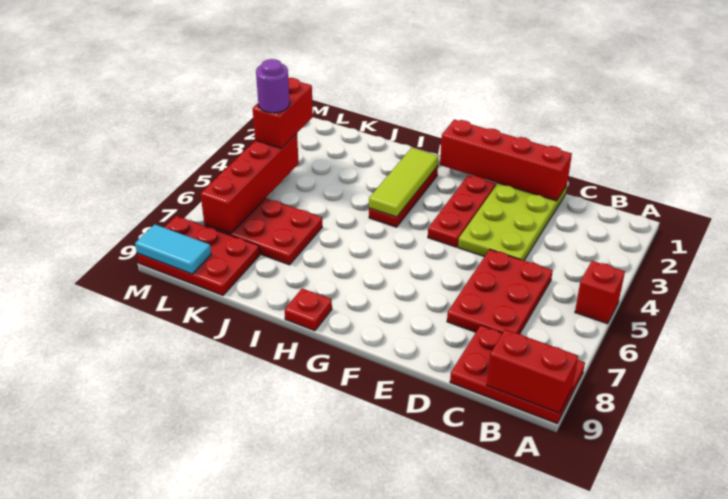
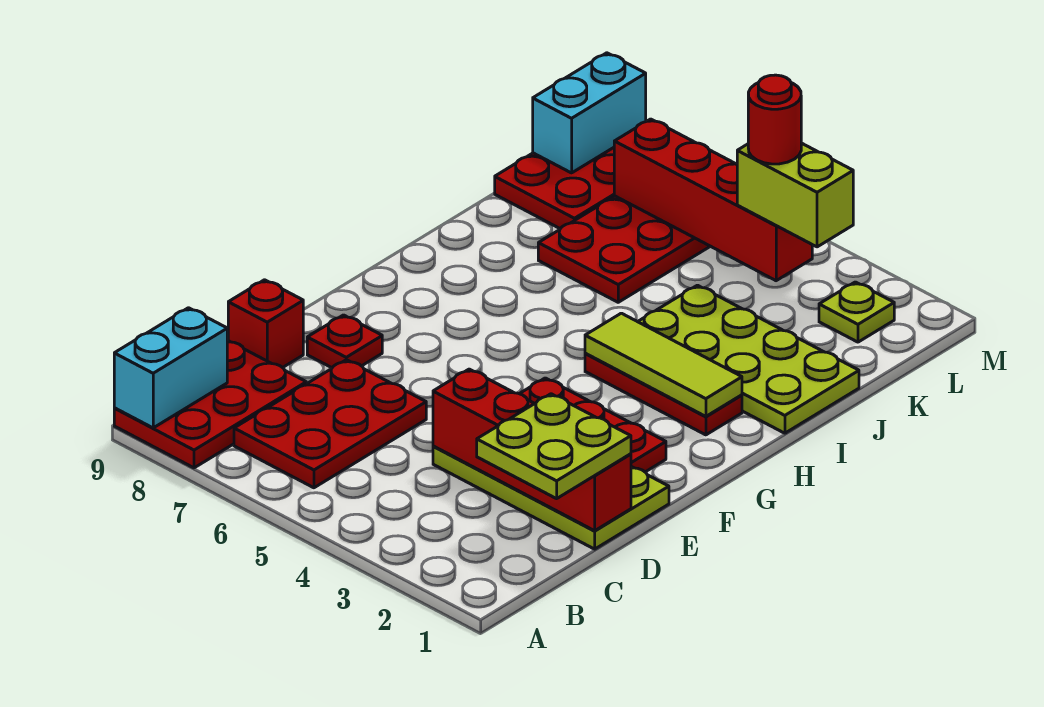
red 1x1 brick [575,261,625,324] -> red 1x1 brick moved to [228,280,303,368]
red 1x2 brick [487,330,578,413] -> cyan 1x2 brick [114,308,227,428]
none -> lime 2x2 plate [477,394,631,499]
red 2x3 plate [447,249,553,334] -> red 2x3 plate turned to [234,360,426,488]
red 1x4 brick [440,120,572,201] -> red 1x4 brick turned to [433,369,631,531]
red 1x1 plate [285,289,332,331] -> red 1x1 plate moved to [307,315,382,368]
none -> lime 2x4 plate [638,285,859,433]
none -> lime 1x1 plate [819,282,894,342]
red 1x2 brick [253,78,313,148] -> lime 1x2 brick [737,143,853,247]
purple 1x1 round brick [256,59,290,113] -> red 1x1 round brick [748,75,801,164]
cyan 1x2 tile [135,224,211,274] -> cyan 1x2 brick [533,53,646,173]

